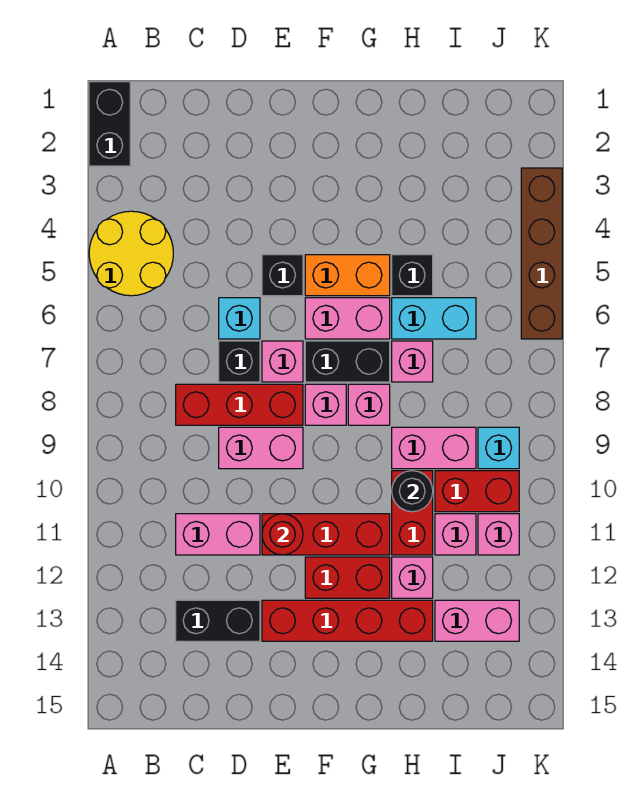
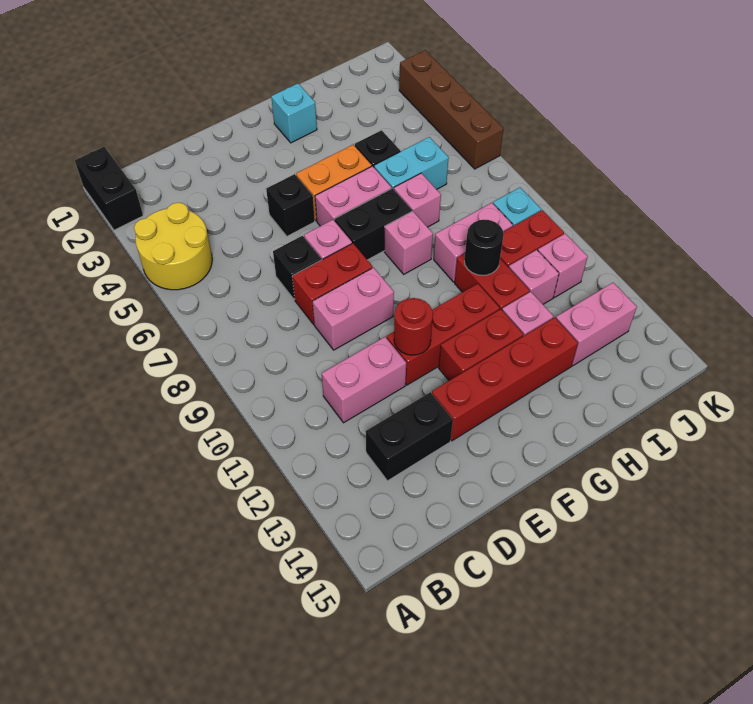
red 1x3 brick [176,384,303,425] -> red 1x2 brick [292,243,373,324]
cyan 1x1 brick [219,298,260,339] -> cyan 1x1 brick moved to [271,84,317,143]
pink 1x1 brick [305,384,346,425] -> none

